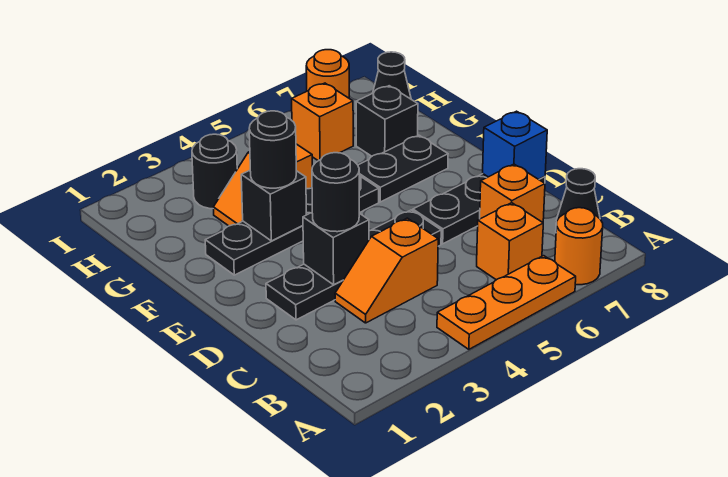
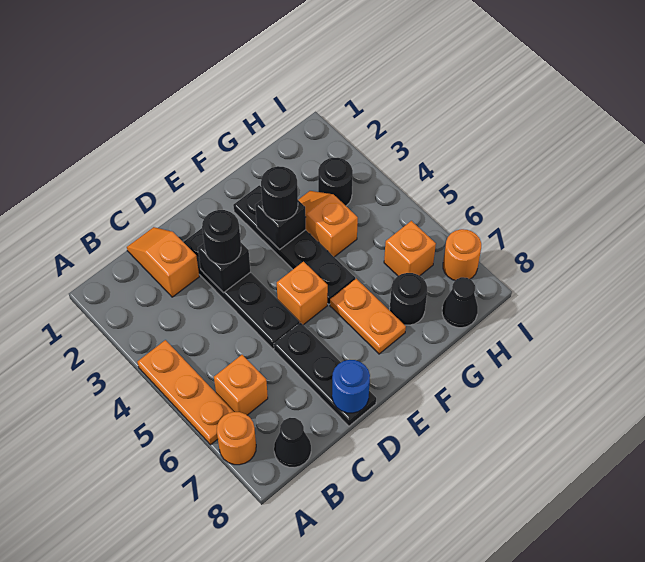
orange 1x2 slope [335,218,438,323] -> orange 1x2 slope moved to [127,227,199,297]
orange 1x1 brick [480,164,545,222] -> orange 1x1 brick moved to [277,261,328,325]
blue 1x1 brick [483,111,547,179] -> blue 1x1 round brick [332,360,370,413]
black 1x2 plate [358,135,448,202] -> orange 1x2 plate [330,279,406,354]
black 1x1 brick [356,86,418,156] -> black 1x1 round brick [390,273,427,325]

